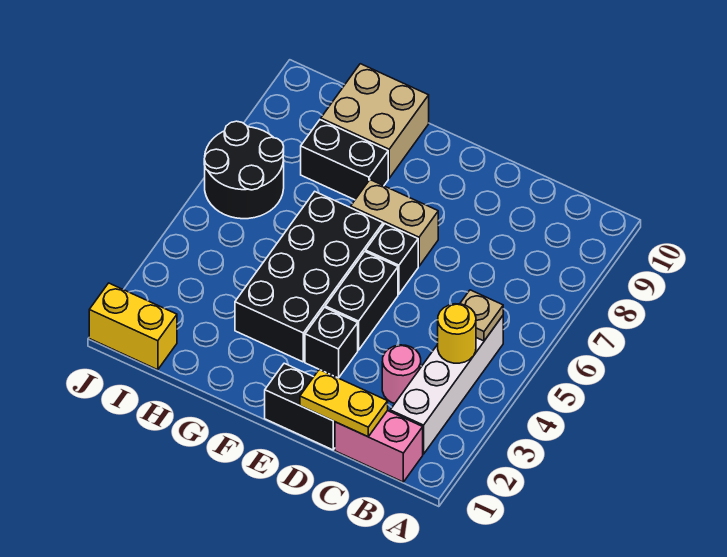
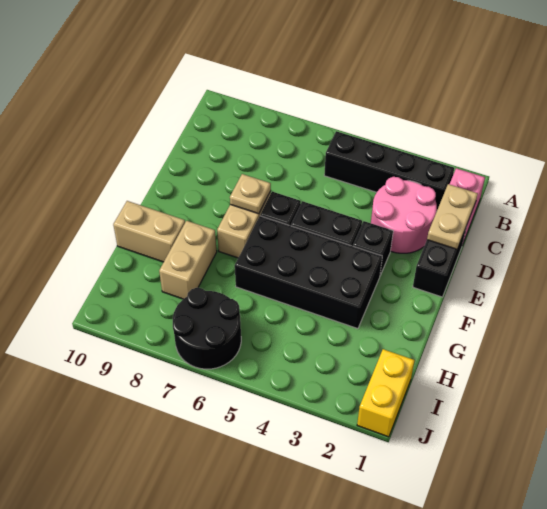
white 1x4 brick [390,316,503,454] -> black 1x4 brick [324,131,454,211]
yellow 1x1 round brick [438,304,476,363] -> none
tan 1x1 plate [460,290,503,341] -> tan 1x1 plate moved to [230,174,271,214]
yellow 1x2 plate [300,370,388,437] -> tan 1x2 plate [427,184,478,249]
pink 1x1 round brick [382,345,421,403] -> pink 2x2 round brick [371,177,437,253]
black 1x2 brick [301,120,388,200] -> tan 1x2 brick [159,221,217,299]
tan 2x2 brick [321,64,429,178] -> tan 1x2 brick [113,201,185,262]

